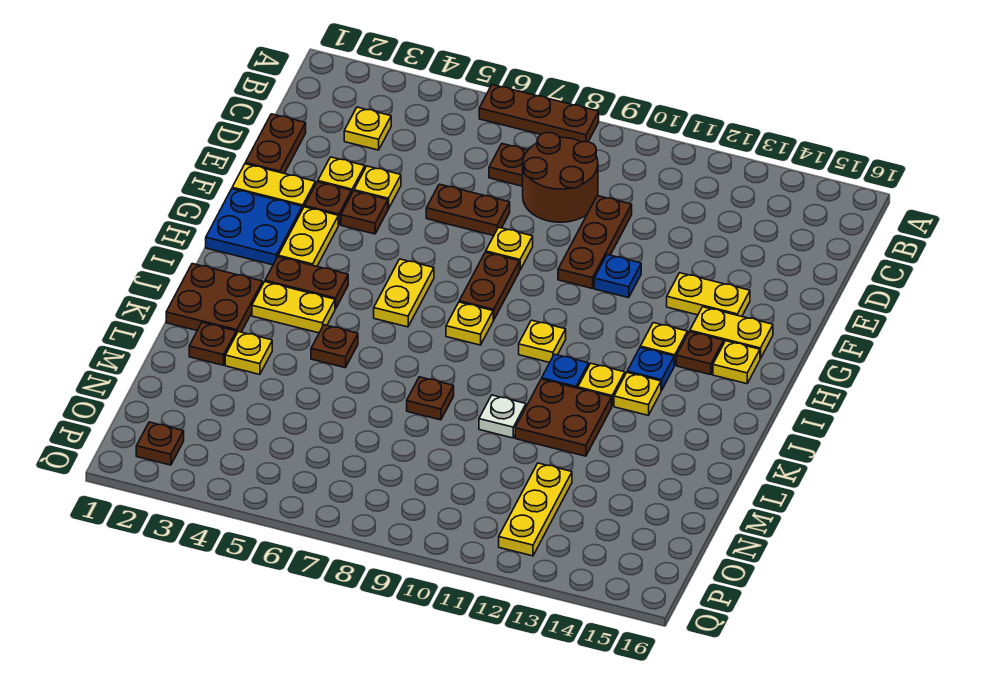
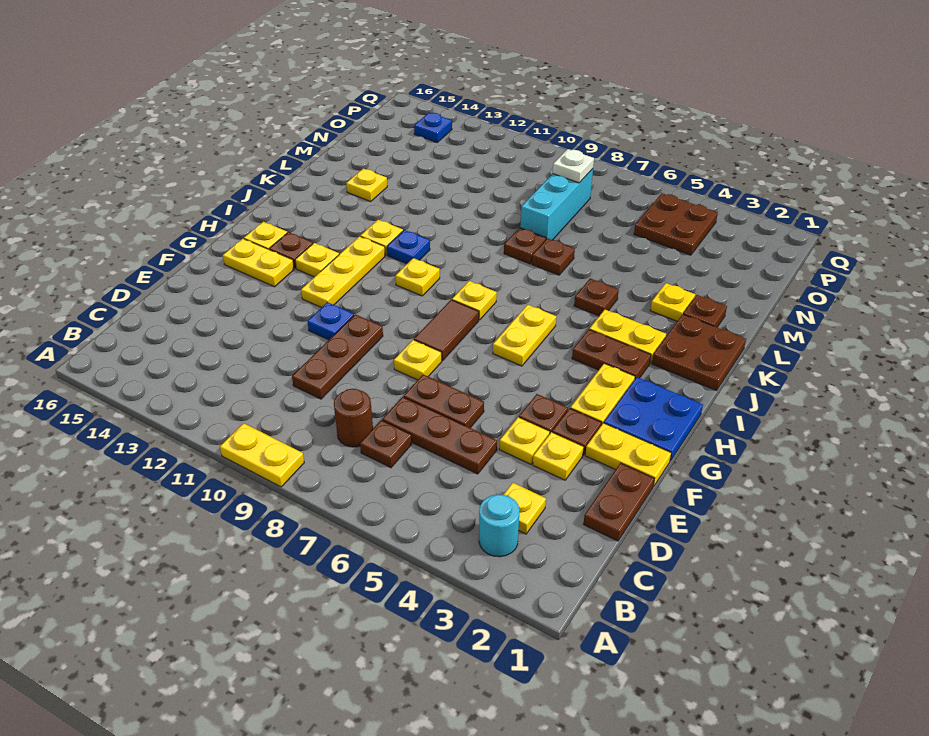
brown 1x3 plate [479,85,599,142] -> brown 1x3 plate moved to [382,397,497,474]
none -> cyan 1x1 round brick [479,495,520,557]
brown 2x2 round brick [523,133,598,222] -> brown 1x1 round brick [334,389,373,447]
yellow 1x2 plate [667,273,750,316] -> yellow 1x2 plate moved to [220,423,304,487]
brown 1x2 plate [459,252,520,320] -> brown 1x2 tile [414,300,479,361]
blue 1x1 plate [627,348,674,390] -> blue 1x1 plate moved to [414,112,452,142]
yellow 1x1 plate [614,373,661,415] -> yellow 1x1 plate moved to [346,169,387,202]
brown 2x2 plate [515,379,612,456] -> brown 2x2 plate moved to [634,193,718,255]
white 1x1 plate [479,395,526,438] -> white 1x1 plate moved to [553,149,594,183]
none -> cyan 1x3 brick [520,169,593,240]
yellow 1x3 plate [499,463,572,556] -> yellow 1x3 plate moved to [301,236,385,308]
brown 1x1 plate [136,422,184,465] -> brown 1x1 plate moved to [532,238,575,275]

